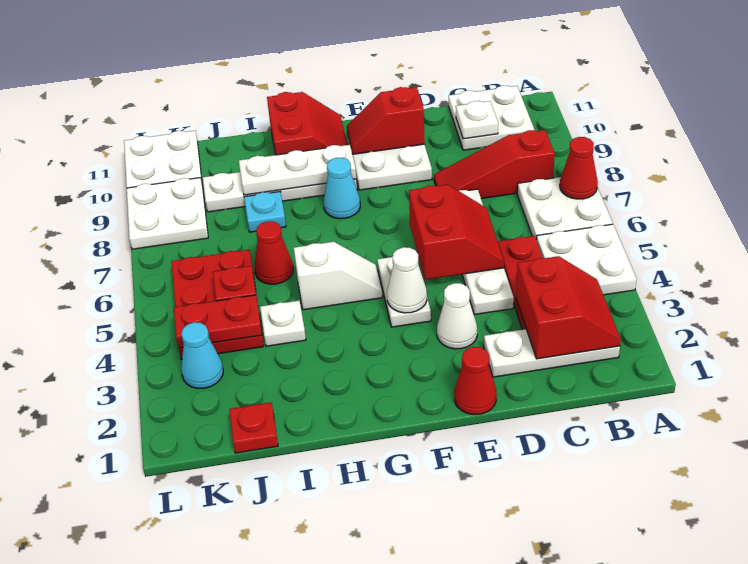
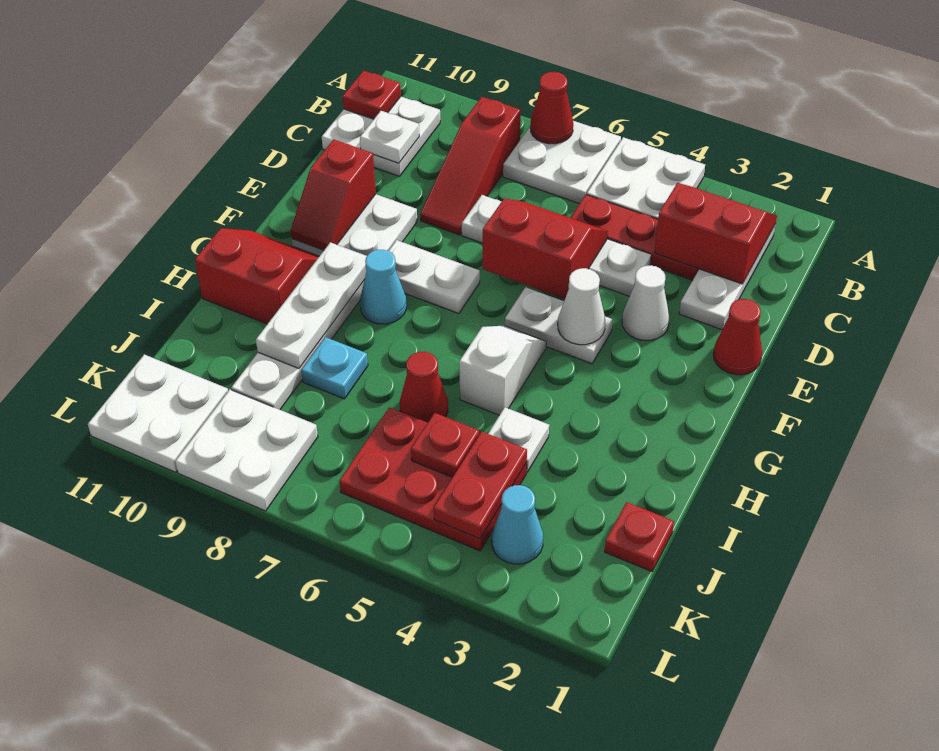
none -> red 1x1 plate [343,71,401,119]
none -> white 1x2 plate [389,240,480,314]

